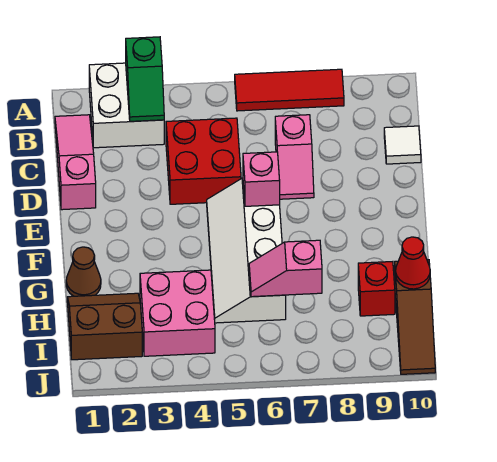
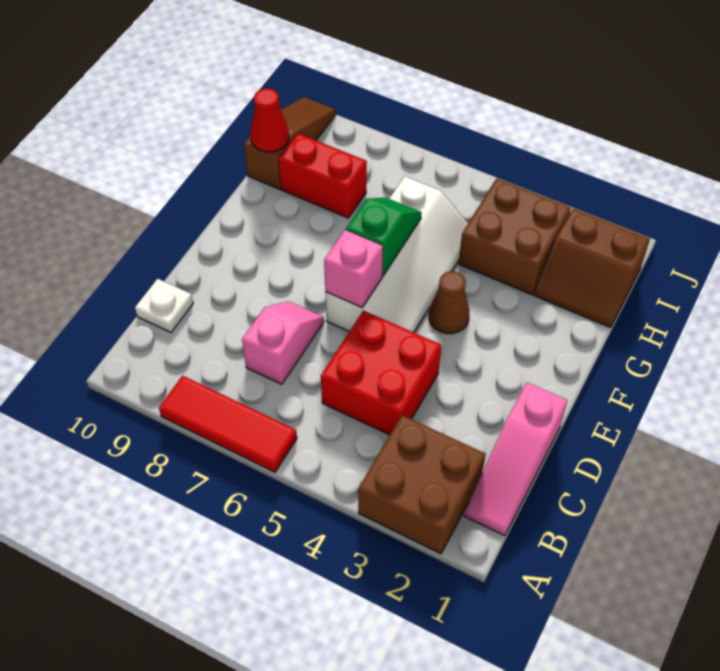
white 2x2 brick [89,63,164,148] -> brown 2x2 brick [358,415,485,554]
green 1x2 slope [126,37,164,121] -> green 1x2 slope moved to [346,198,422,276]
white 1x1 tile [384,126,421,164] -> white 1x1 plate [135,279,193,332]
brown 1x1 cone [66,247,101,296] -> brown 1x1 cone moved to [429,271,469,334]
pink 2x2 brick [140,270,215,356] -> brown 2x2 brick [459,178,571,295]
pink 1x2 slope [249,240,322,297] -> none
red 1x1 brick [358,262,395,316] -> red 1x2 brick [279,133,367,218]

